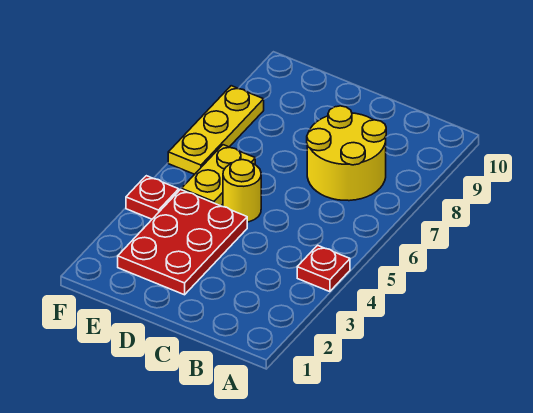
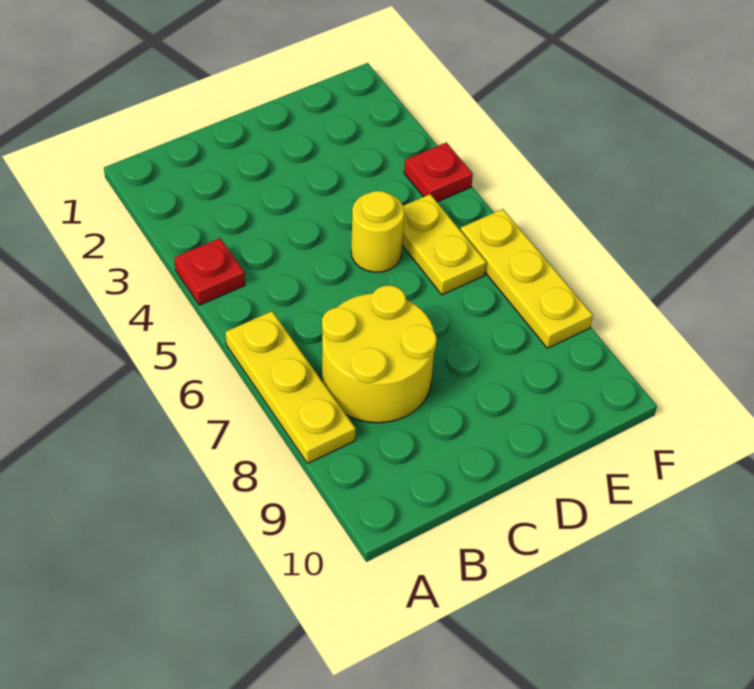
none -> yellow 1x3 plate [225,311,356,464]
red 2x3 plate [118,190,247,295] -> none

